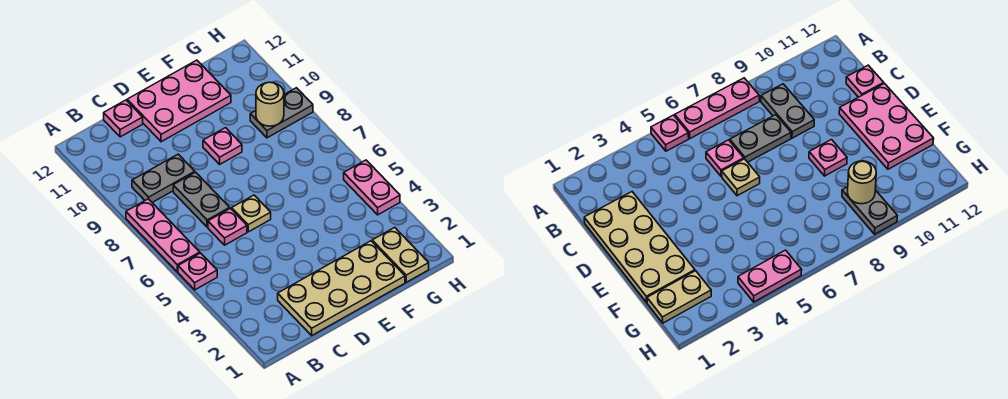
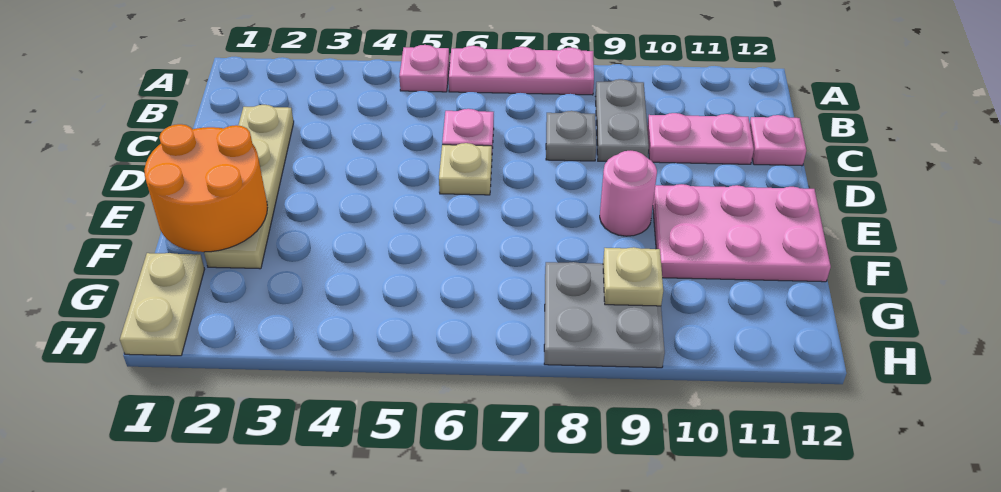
tan 2x4 plate [278,241,405,335] -> tan 1x4 plate [204,105,294,269]
grey 1x2 plate [173,172,230,227] -> grey 1x1 plate [546,111,596,161]
pink 2x3 plate [127,60,231,142] -> pink 2x3 plate turned to [653,184,831,282]
none -> orange 2x2 round brick [144,124,267,252]
pink 1x1 plate [203,128,242,164] -> pink 1x1 round brick [600,151,657,236]
tan 1x2 plate [372,227,429,282] -> tan 1x2 plate turned to [120,253,205,356]
grey 1x2 plate [250,88,313,138] -> grey 2x2 plate [544,262,665,368]
tan 1x1 round brick [256,82,284,126] -> tan 1x1 plate [603,247,663,306]
pink 1x2 plate [344,160,400,215] -> pink 1x2 plate moved to [647,113,754,164]

